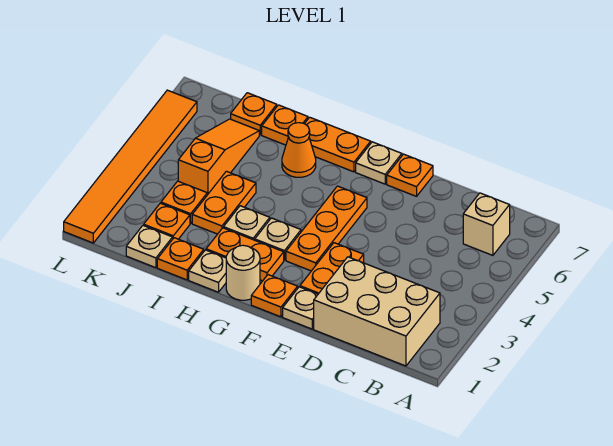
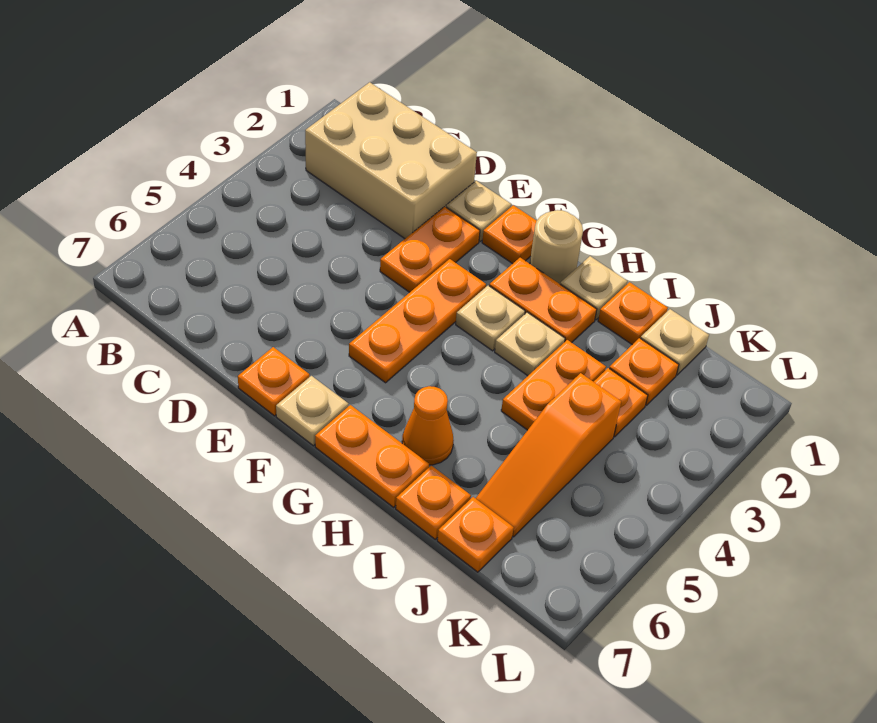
tan 1x1 brick [463,193,510,255] -> none
orange 1x6 tile [64,90,197,243] -> none

